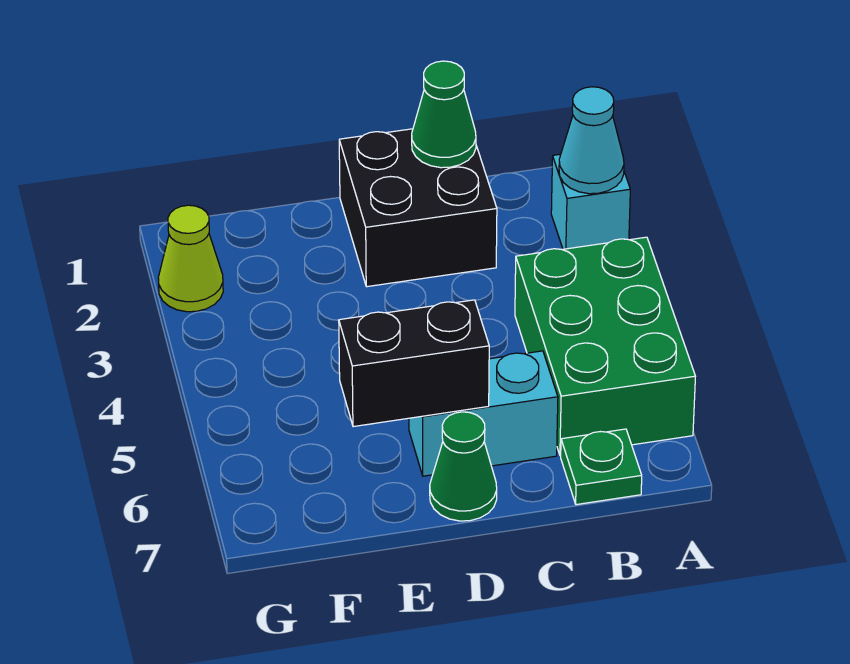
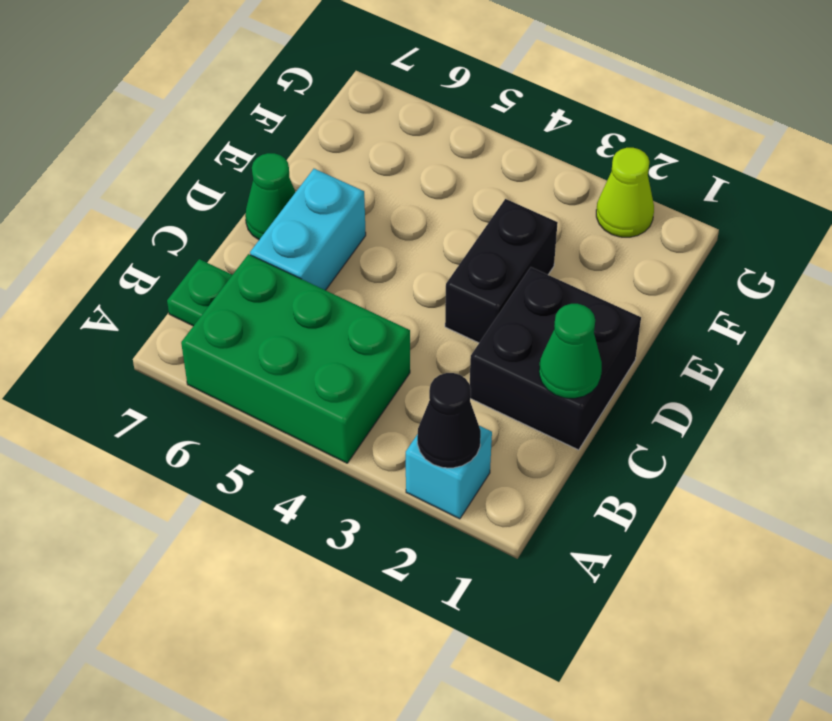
cyan 1x1 cone [559,87,624,194] -> black 1x1 cone [417,373,481,468]
black 1x2 brick [339,300,489,427] -> black 1x2 brick moved to [445,199,558,343]

